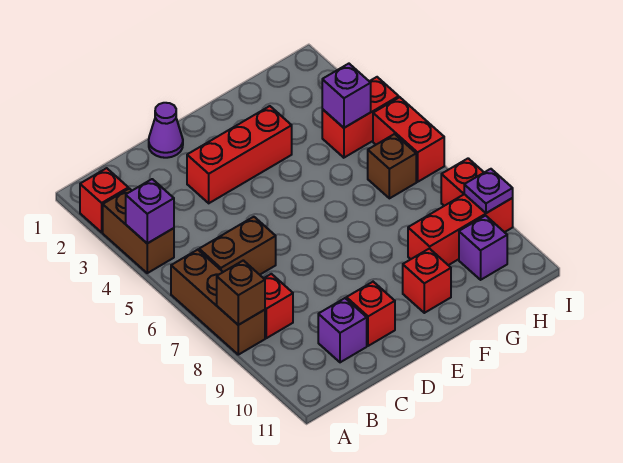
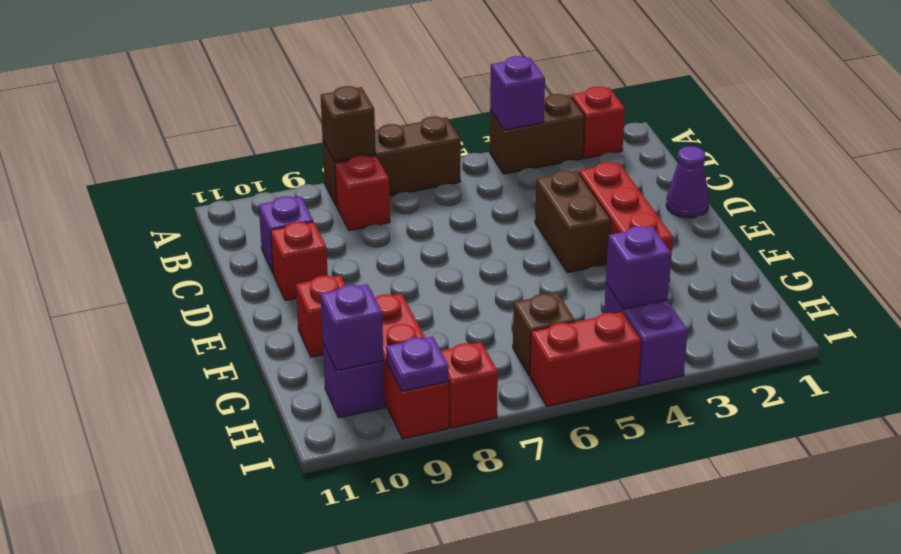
brown 1x2 brick [199,217,276,275] -> brown 1x2 brick moved to [535,171,611,273]
red 1x2 brick [322,77,399,158] -> purple 1x2 brick [604,284,688,386]
none -> purple 1x1 brick [321,284,383,371]

